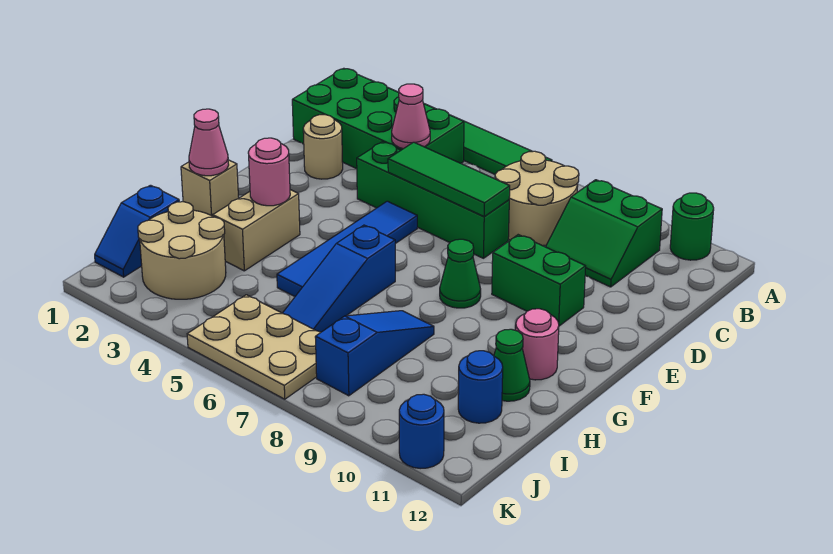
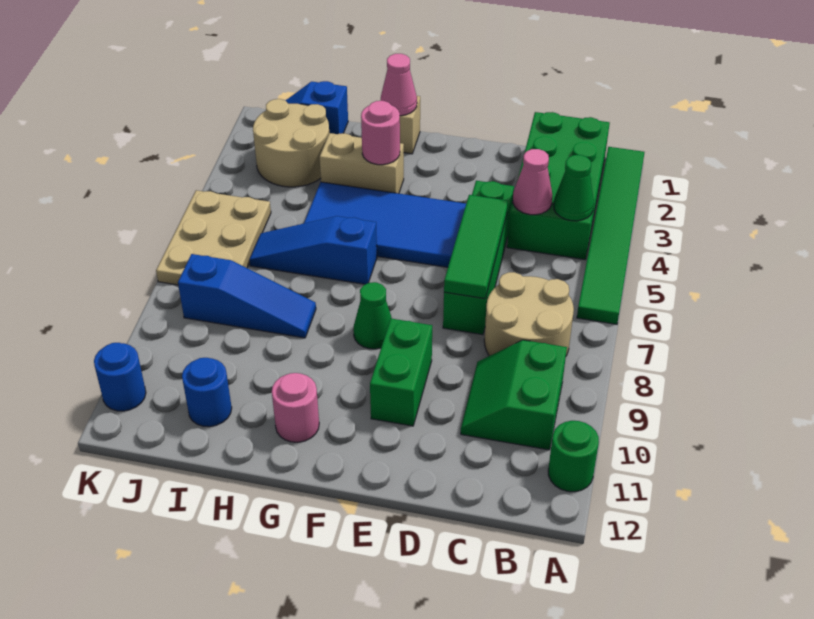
tan 1x1 round brick [303,115,343,179] -> none
blue 1x4 tile [277,201,417,296] -> blue 2x4 tile [304,182,466,267]
green 1x1 cone [494,329,530,401] -> green 1x1 cone moved to [554,155,594,221]

